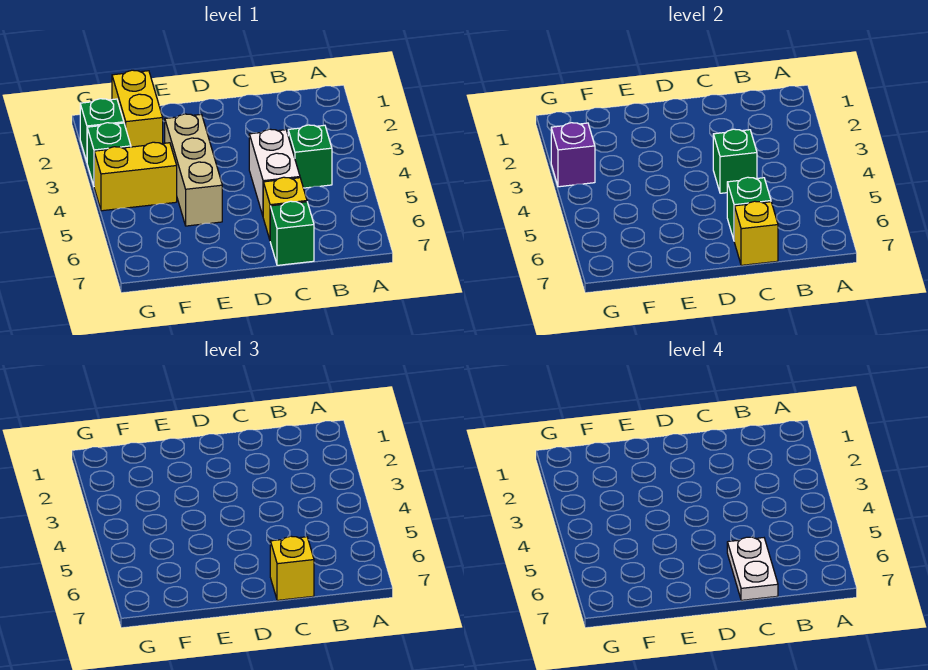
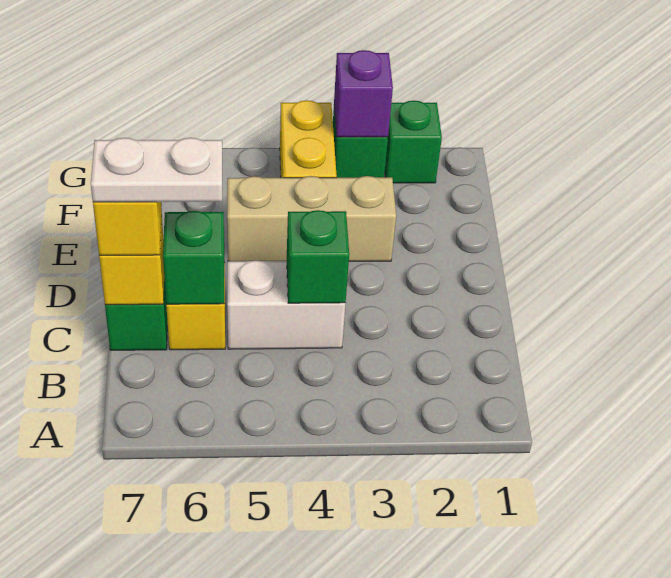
green 1x1 brick [288,125,332,188] -> none
yellow 1x2 brick [112,70,163,147] -> none

